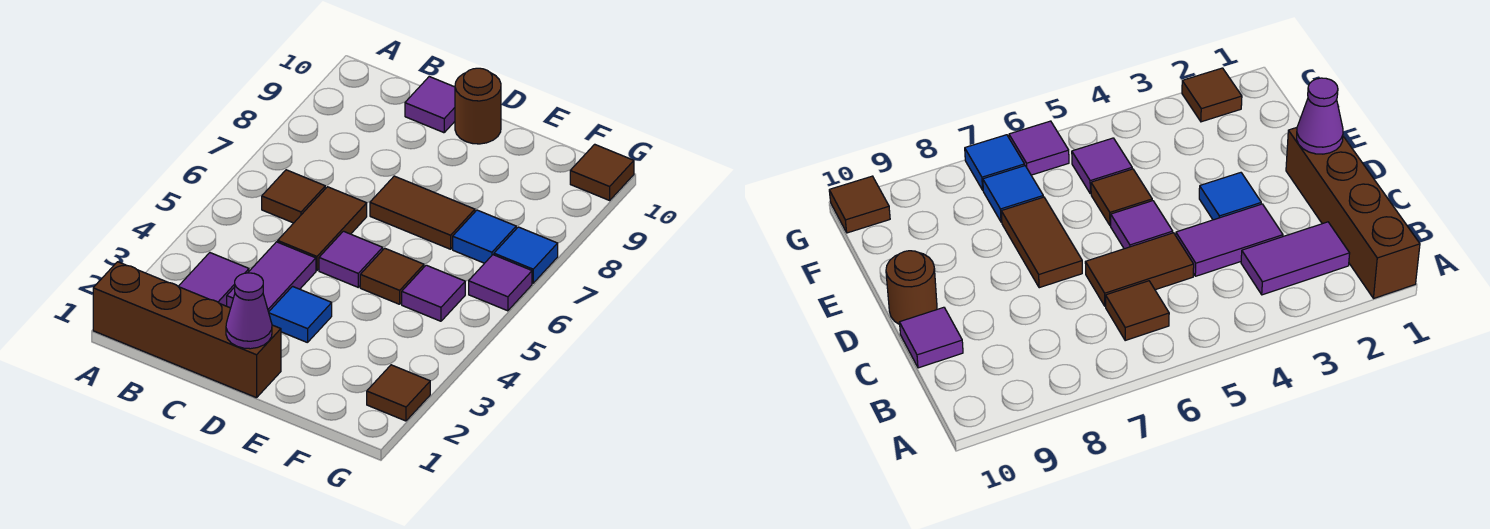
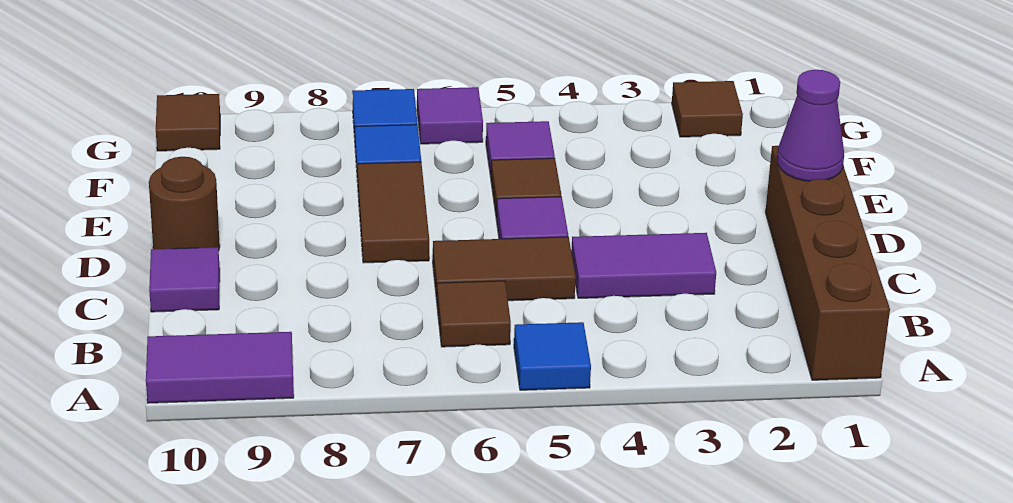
purple 1x2 tile [178,253,249,306] -> purple 1x2 tile moved to [146,332,294,403]
blue 1x1 tile [269,286,332,343] -> blue 1x1 tile moved to [514,322,591,390]

